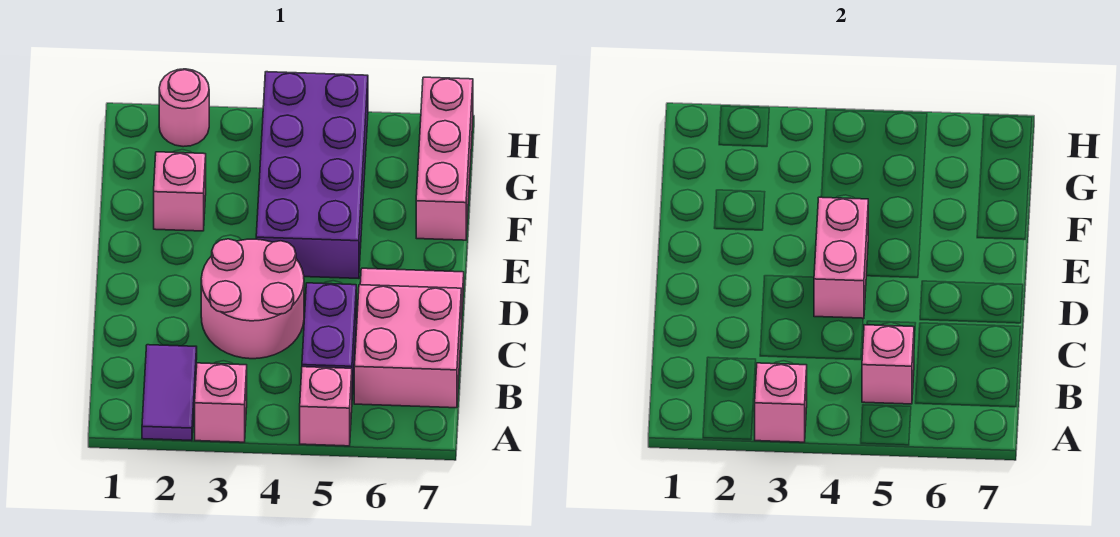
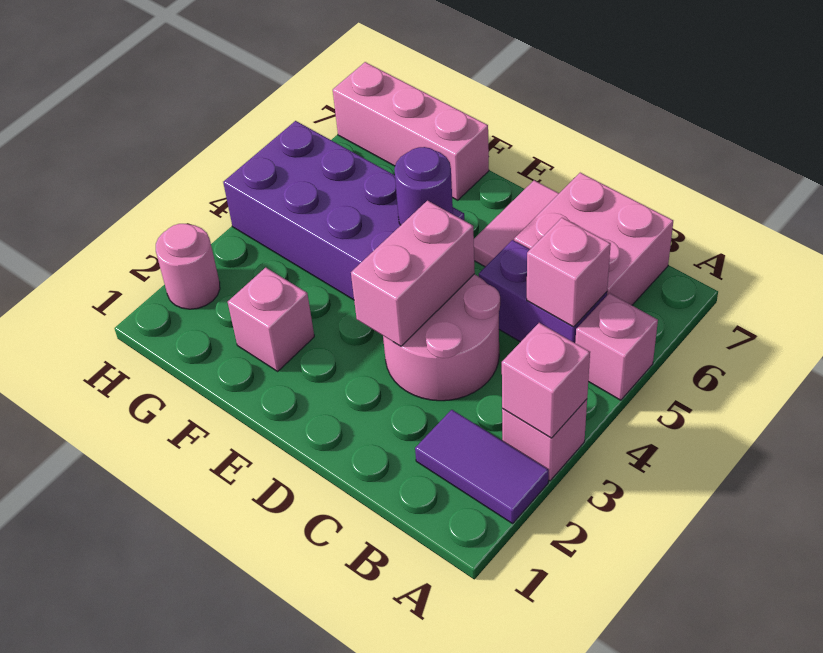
pink 1x2 brick [814,197,868,319] -> pink 1x2 brick turned to [351,201,475,346]
none -> purple 1x1 round brick [394,147,453,225]

